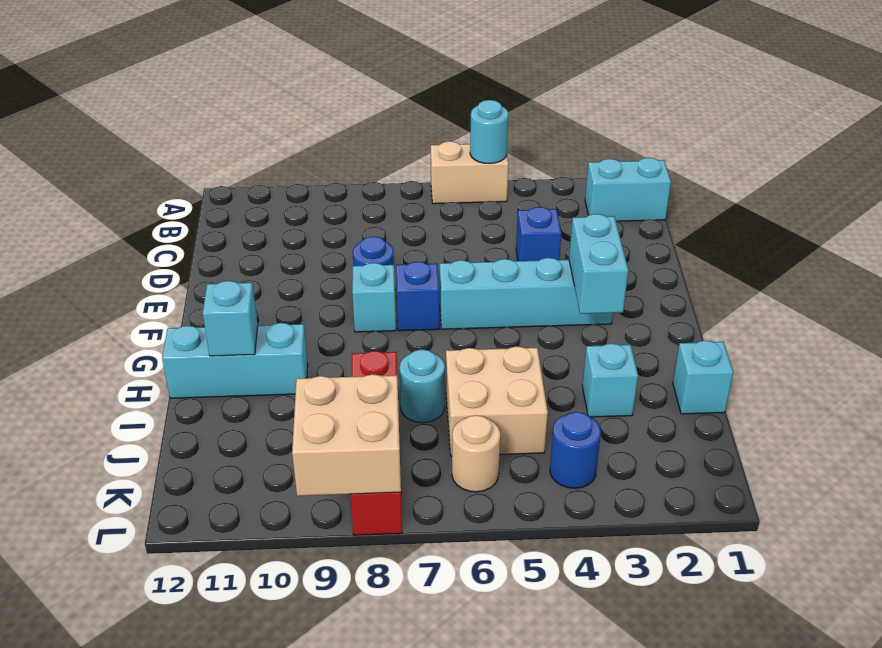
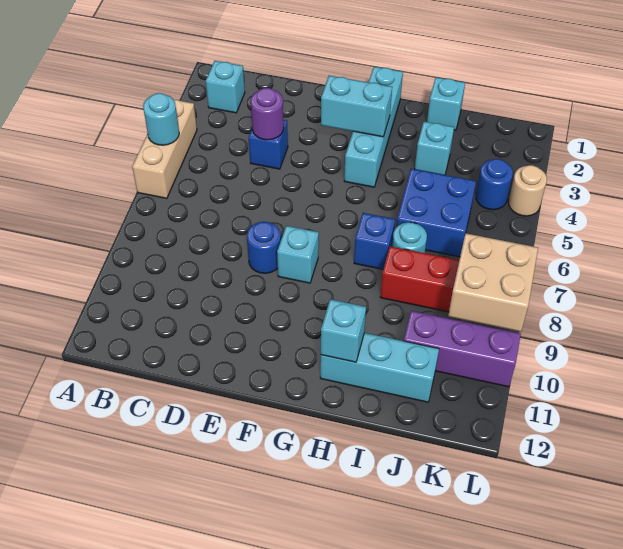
tan 1x2 brick [431,141,508,204] -> tan 1x3 brick [132,100,197,198]
cyan 1x2 brick [585,158,671,221] -> cyan 1x1 brick [206,61,245,113]
none -> purple 1x1 round brick [251,88,284,140]
cyan 1x4 brick [440,258,613,329] -> cyan 1x4 brick moved to [344,67,403,187]
blue 1x1 brick [396,262,439,331] -> blue 1x1 brick moved to [354,213,395,269]
cyan 1x3 brick [162,323,308,398] -> cyan 1x3 brick turned to [320,333,439,402]
tan 2x2 brick [446,346,548,456] -> blue 2x2 brick [397,169,476,257]
none -> purple 1x3 brick [404,311,521,387]
tan 1x1 round brick [452,415,500,492] -> tan 1x1 round brick moved to [509,165,547,216]

